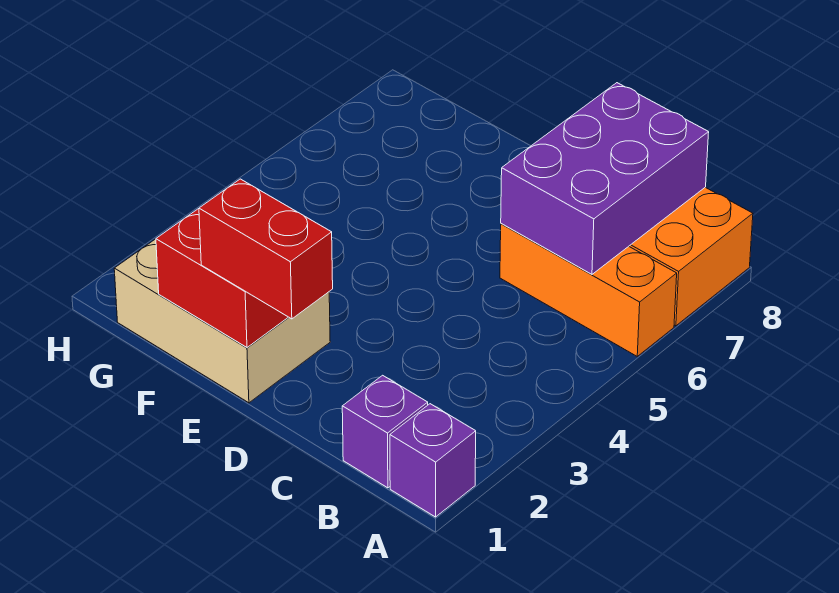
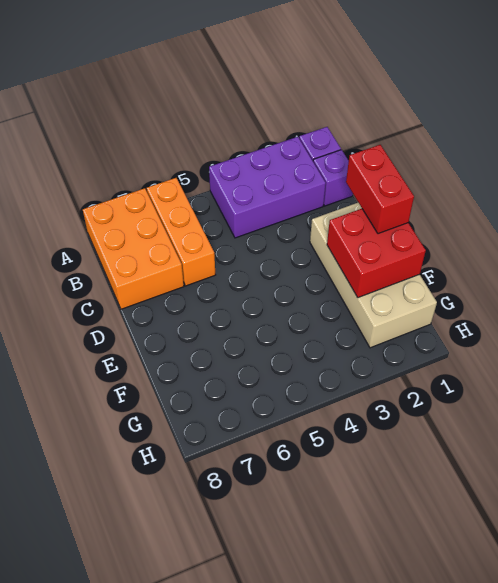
purple 2x3 brick [501,83,709,274] -> purple 2x3 brick moved to [209,137,326,238]
tan 2x3 brick [114,239,330,403] -> tan 2x4 brick [310,203,437,348]

